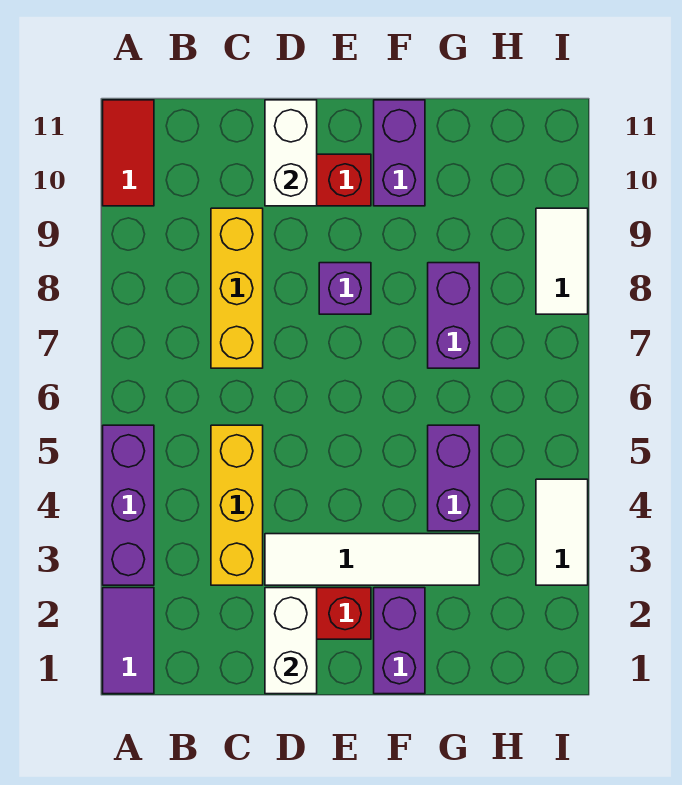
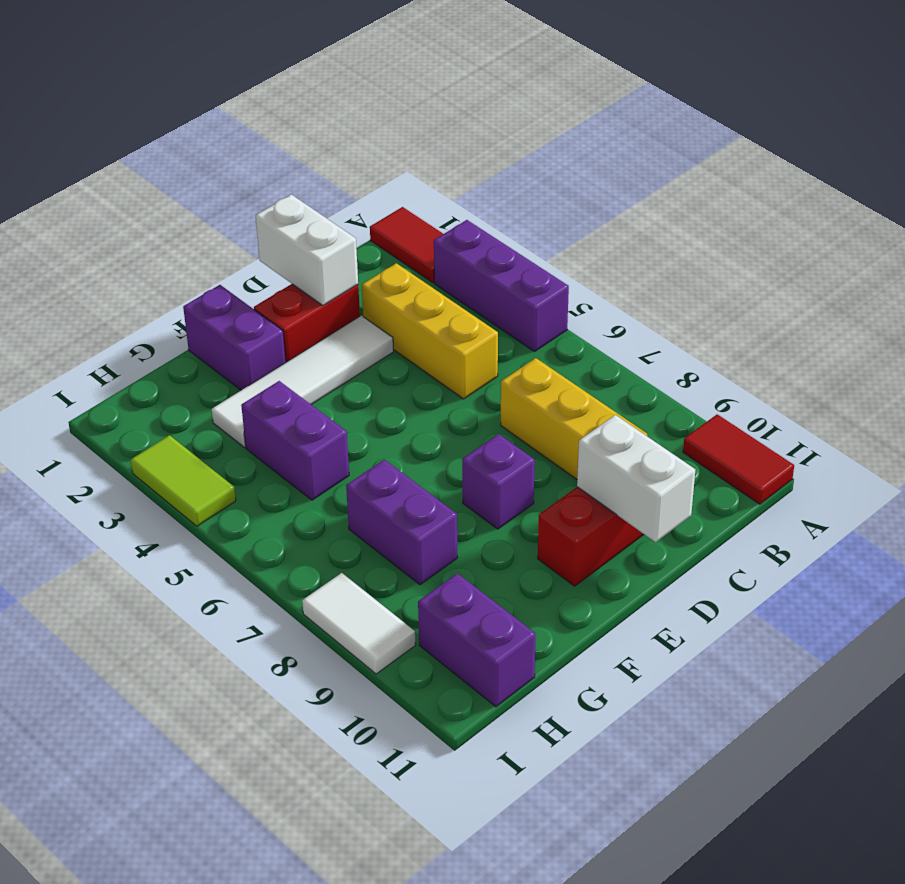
purple 1x2 tile [103,588,154,694] -> red 1x2 tile [370,207,443,283]
purple 1x2 brick [374,100,425,206] -> purple 1x2 brick moved to [418,573,536,707]
white 1x2 tile [536,479,588,585] -> lime 1x2 tile [131,435,236,526]

